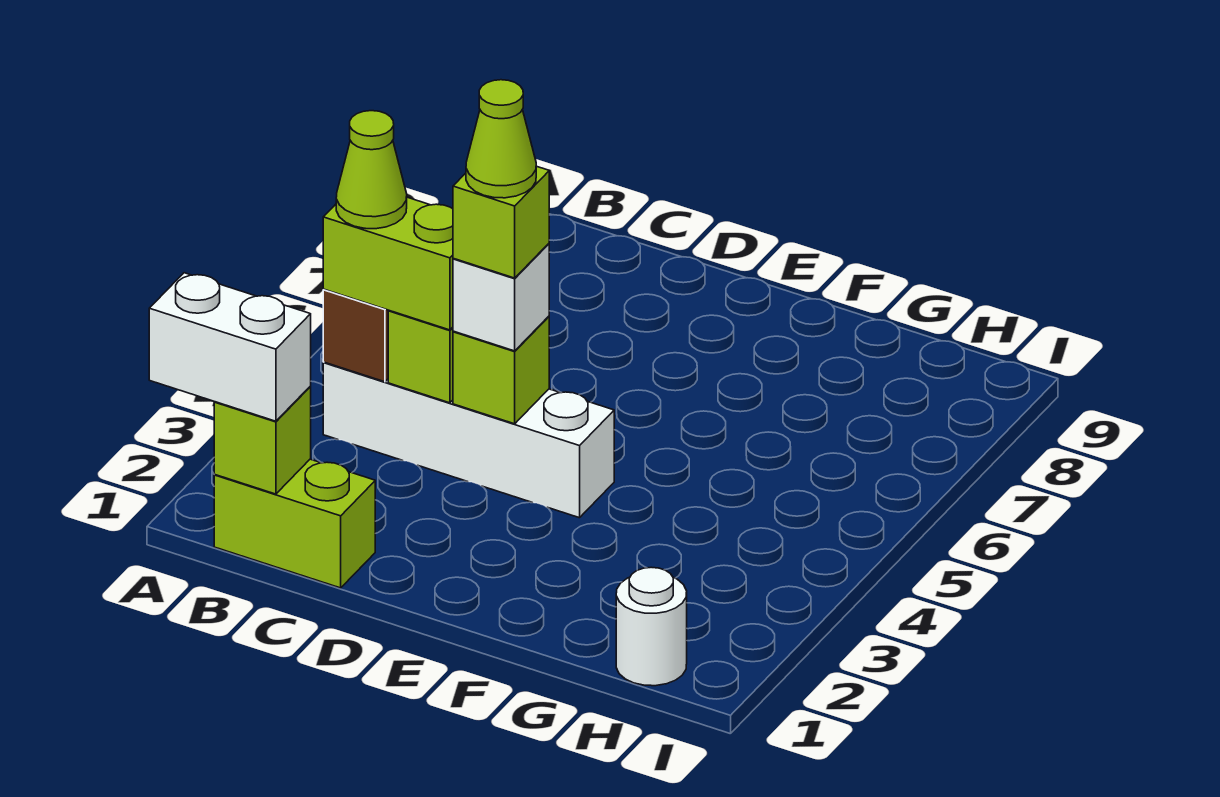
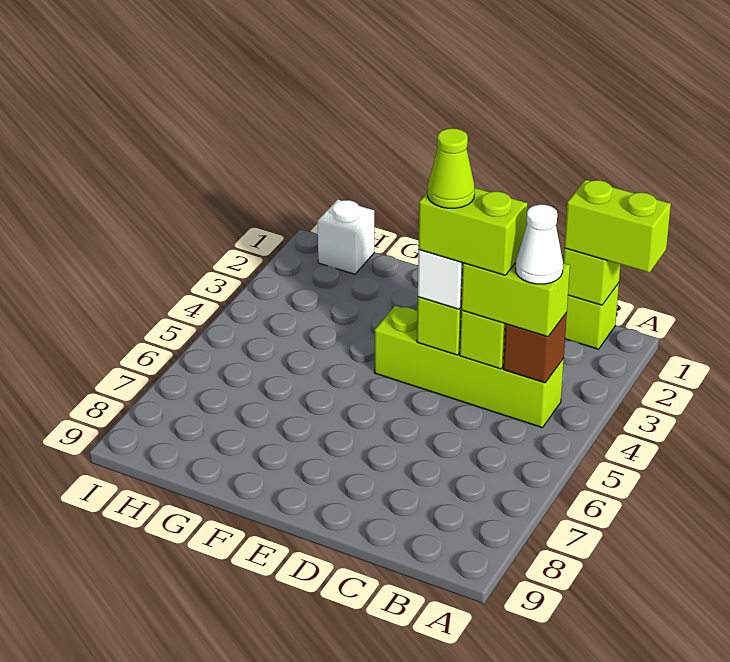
white 1x2 brick [149,273,311,421] -> lime 1x2 brick [564,180,671,273]
white 1x4 brick [323,362,614,518] -> lime 1x4 brick [374,306,564,428]
lime 1x1 cone [336,111,407,229] -> white 1x1 cone [516,204,563,284]
lime 1x1 brick [453,166,549,278] -> lime 1x2 brick [418,188,527,275]
white 1x1 round brick [616,567,687,686] -> white 1x1 brick [318,200,374,274]

